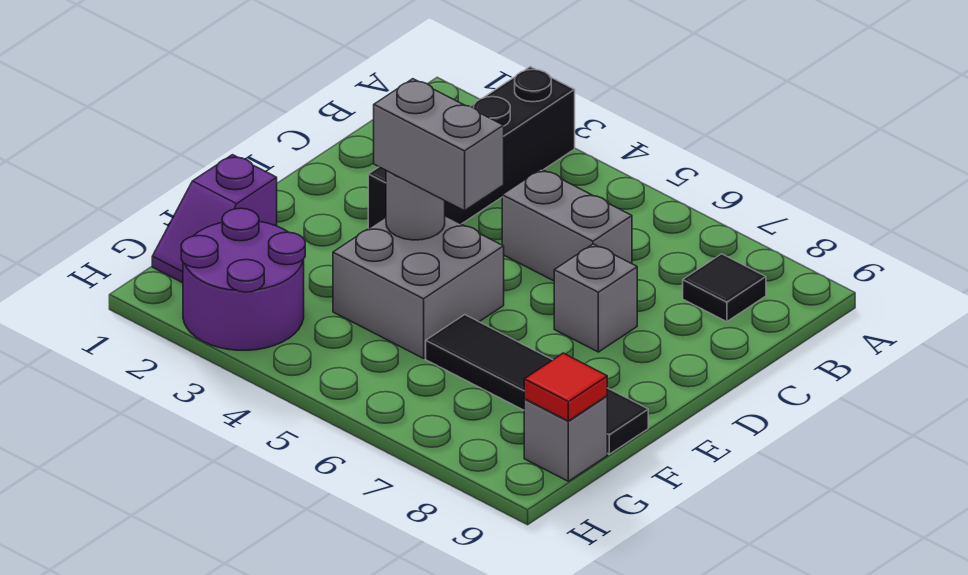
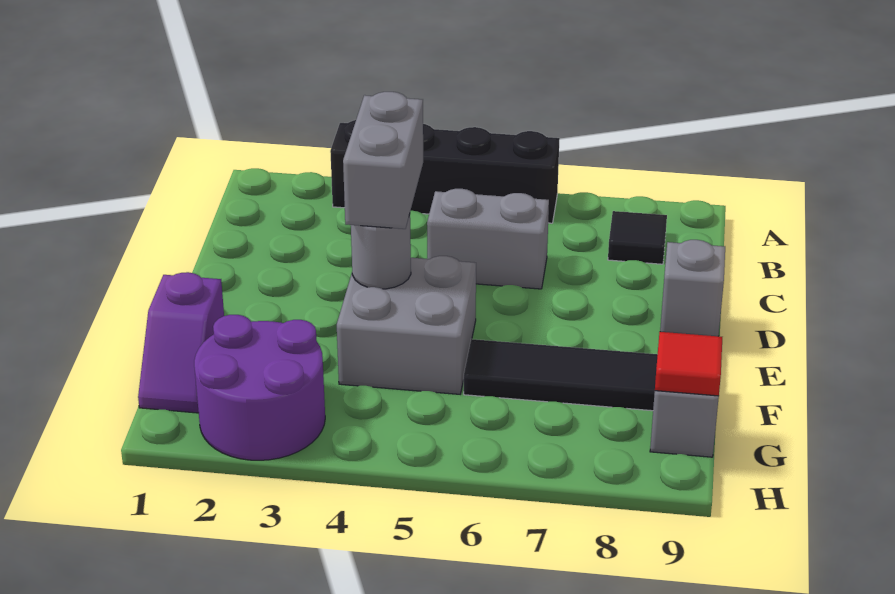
black 1x4 brick [368,67,575,228] -> black 1x4 brick turned to [330,120,560,223]
grey 1x1 brick [554,244,637,352] -> grey 1x1 brick moved to [660,240,725,336]
grey 1x2 brick [374,79,504,211] -> grey 1x2 brick turned to [343,92,423,229]

